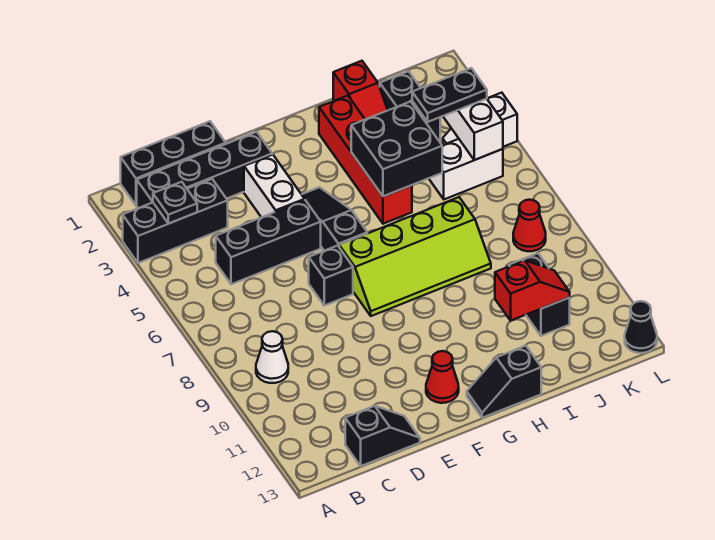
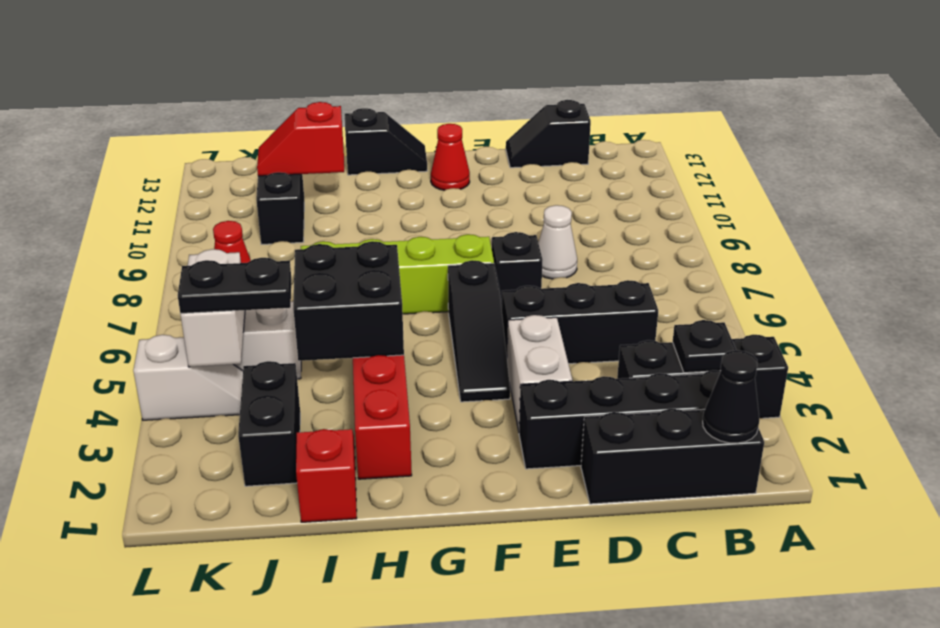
white 1x1 cone [256,331,288,383] -> white 1x1 cone moved to [538,205,577,279]
black 1x1 cone [625,301,657,353] -> black 1x1 cone moved to [703,350,759,443]

